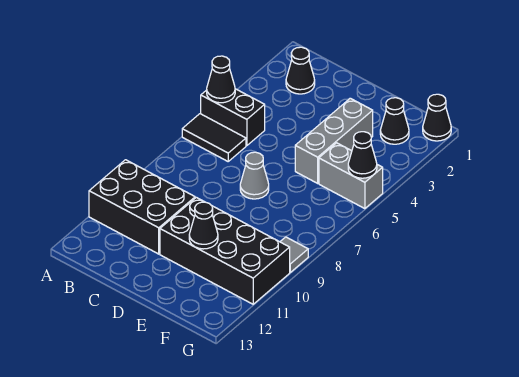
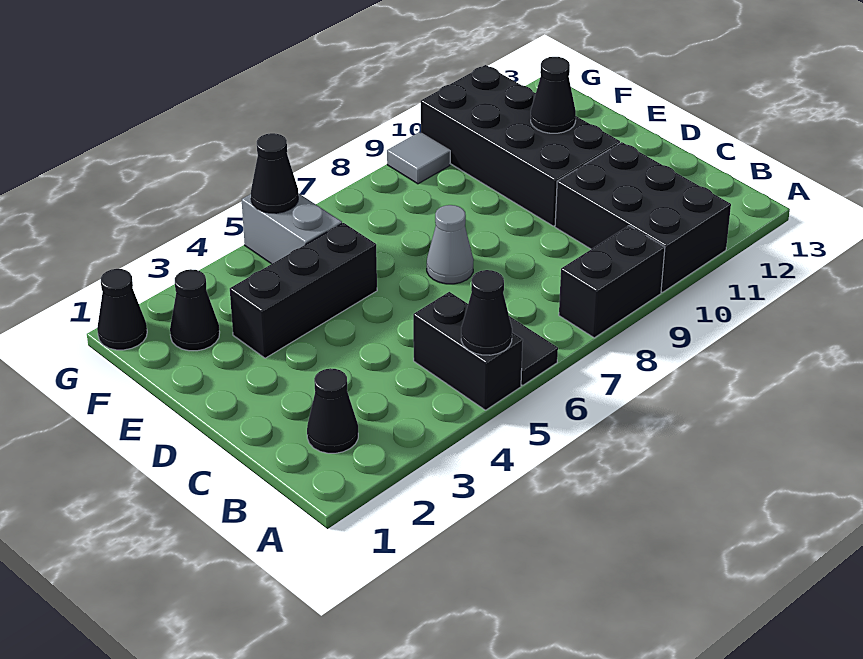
none -> black 1x2 brick [559,226,665,338]
grey 1x3 brick [295,98,373,183] -> black 1x3 brick [230,223,377,358]

